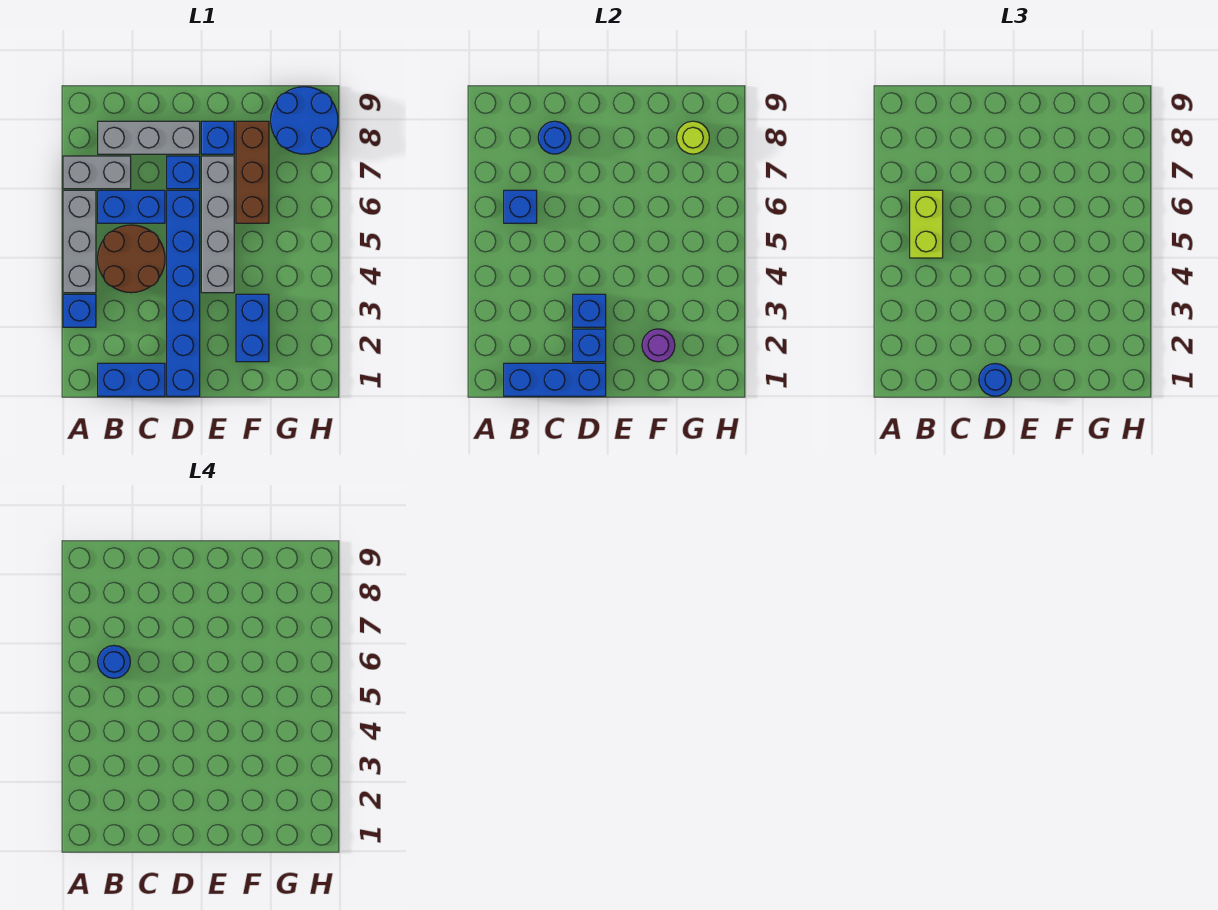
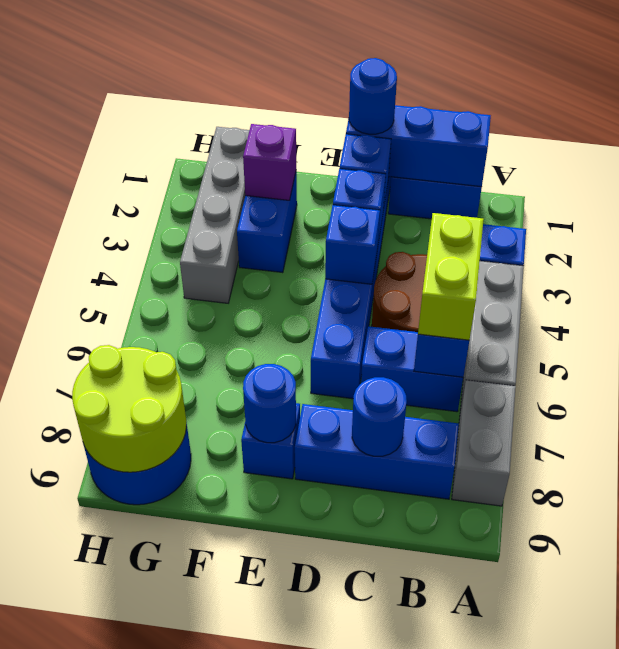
grey 1x2 brick [63,156,131,189] -> grey 1x2 brick turned to [452,380,516,506]
blue 1x1 round brick [98,646,130,678] -> blue 1x1 round brick moved to [243,364,296,443]
grey 1x3 brick [98,121,200,154] -> blue 1x3 brick [295,404,459,499]
blue 1x1 brick [167,156,200,189] -> blue 1x1 brick moved to [325,205,380,284]
grey 1x4 brick [201,156,234,293] -> grey 1x4 brick moved to [180,127,249,303]
purple 1x1 round brick [642,329,675,362] -> purple 1x1 brick [243,124,296,201]
brown 1x3 brick [236,121,269,223] -> none
lime 1x1 round brick [677,121,709,154] -> lime 2x2 round brick [72,345,186,472]

